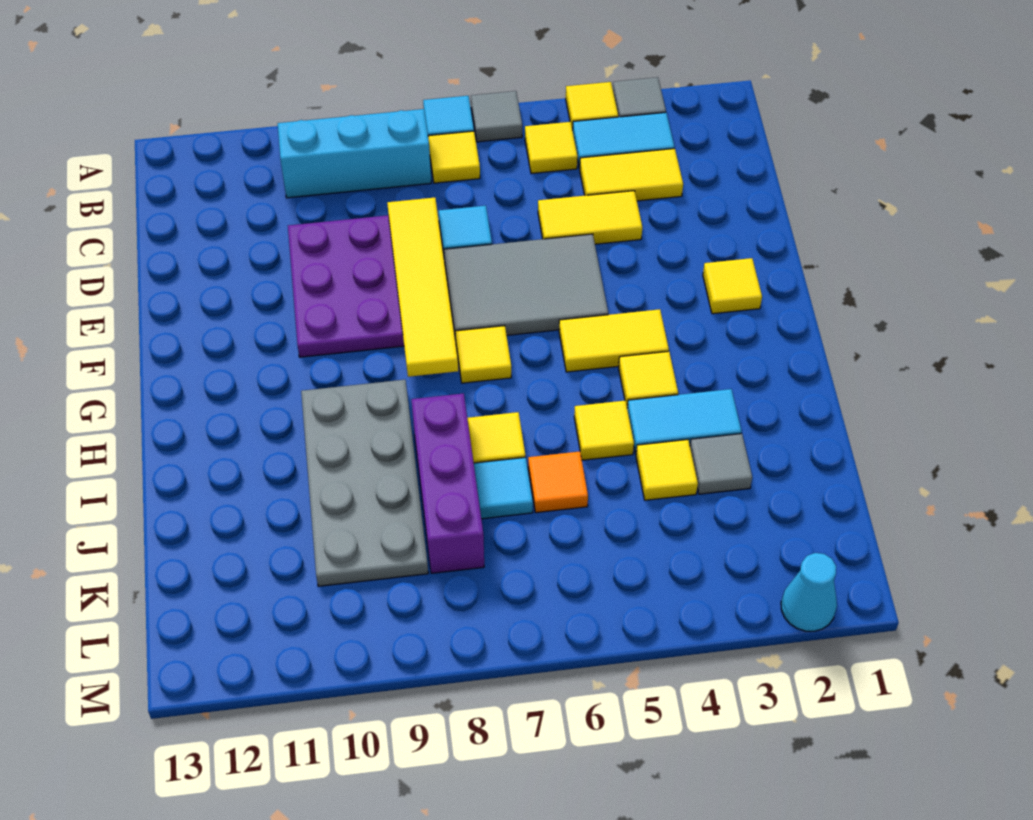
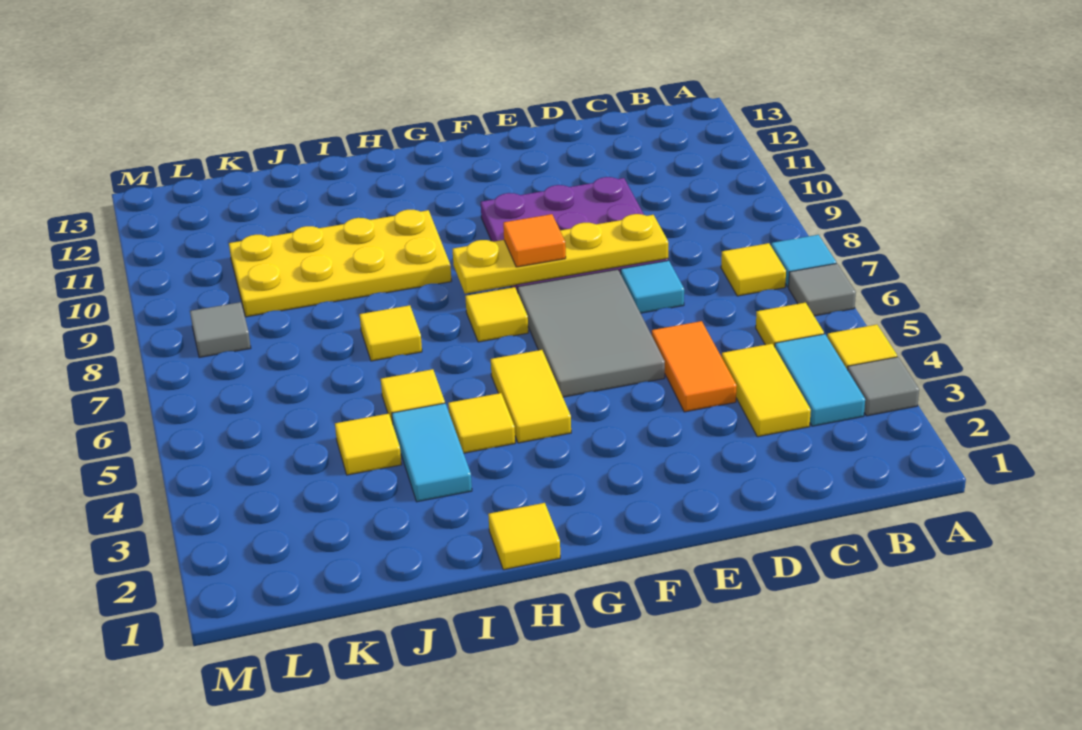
cyan 1x3 brick [278,109,431,198] -> none
yellow 1x2 tile [538,191,642,244] -> orange 1x2 tile [652,321,737,412]
yellow 1x4 tile [387,198,458,377] -> yellow 1x4 plate [453,214,668,294]
yellow 1x1 tile [703,258,762,314] -> yellow 1x1 tile moved to [488,503,560,570]
grey 2x4 plate [301,380,428,586] -> yellow 2x4 plate [229,210,451,317]
purple 1x3 brick [412,393,484,573] -> none
grey 1x1 tile [690,434,752,494] -> grey 1x1 tile moved to [190,302,251,358]
orange 1x1 tile [528,451,588,513] -> orange 1x1 tile moved to [503,214,566,267]
cyan 1x1 tile [474,457,533,519] -> none
cyan 1x1 cone [781,553,837,631] -> none

